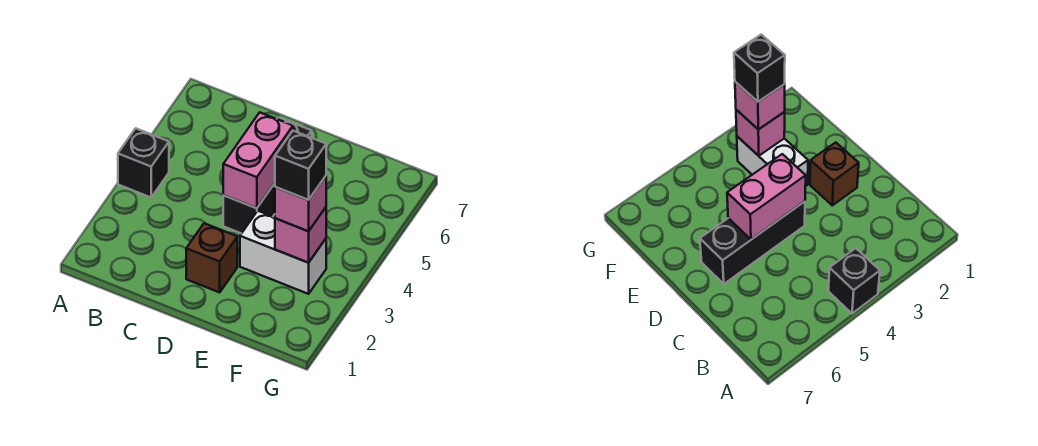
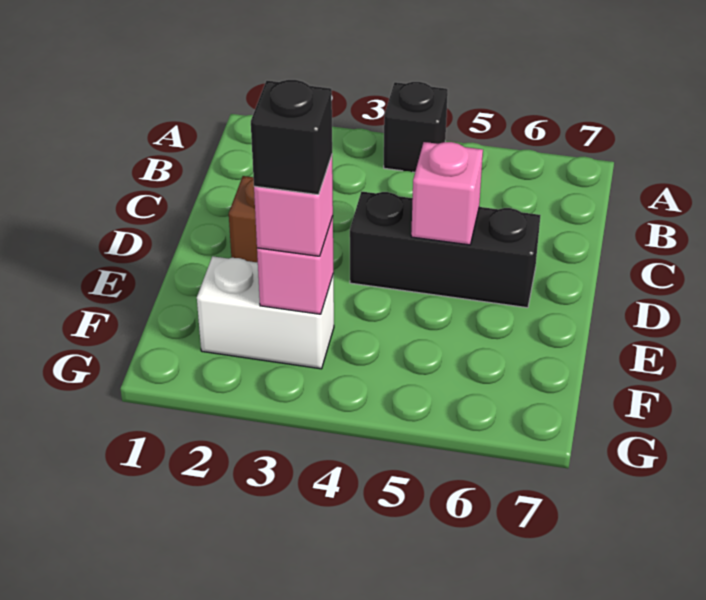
pink 1x2 brick [223,112,293,208] -> pink 1x1 brick [411,142,483,245]
white 1x2 brick [240,211,326,294] -> white 1x2 brick turned to [197,256,334,369]

